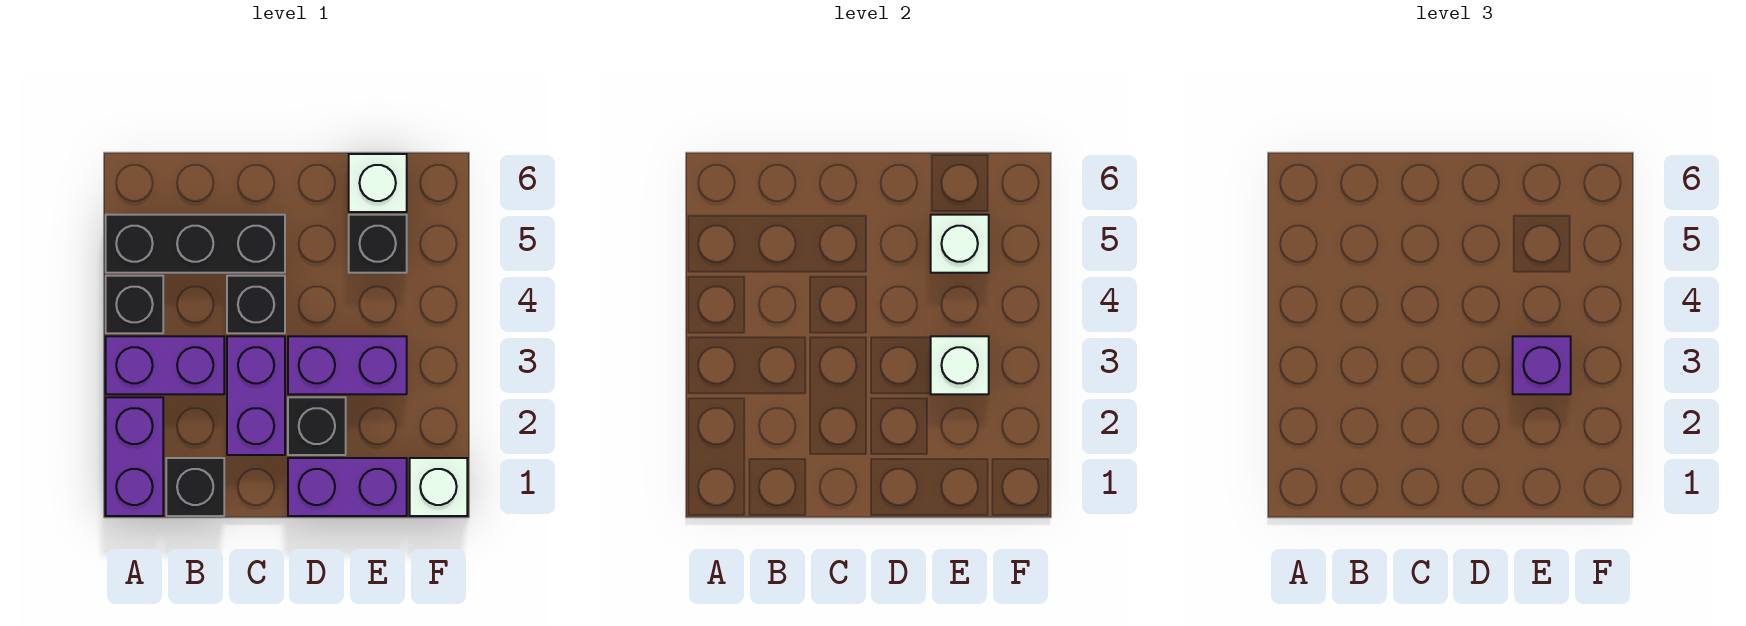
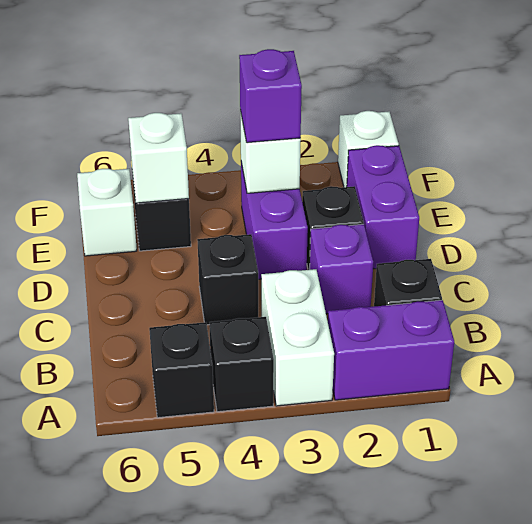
purple 1x2 brick [106,336,224,394] -> white 1x2 brick [261,269,334,406]
black 1x3 brick [106,215,285,273] -> black 1x1 brick [149,322,214,418]
purple 1x2 brick [227,336,285,455] -> purple 1x1 brick [310,224,373,314]

